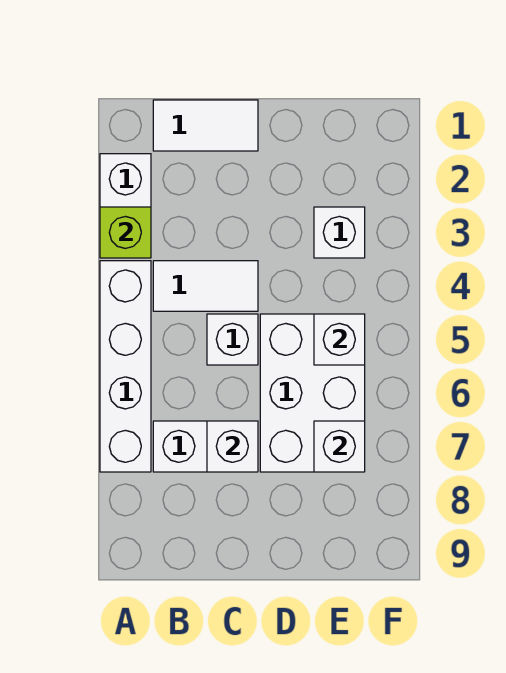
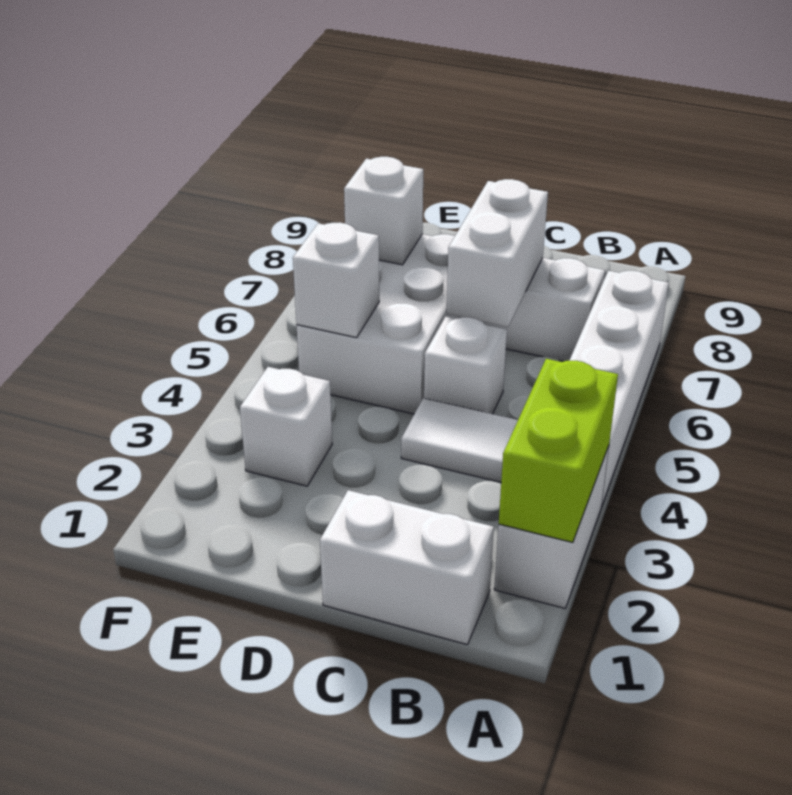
lime 1x1 brick [100,207,151,258] -> lime 1x2 brick [499,359,618,542]
white 1x2 tile [153,100,258,151] -> white 1x2 brick [320,490,494,645]
white 1x1 brick [207,421,258,472] -> white 1x2 brick [447,179,548,327]

